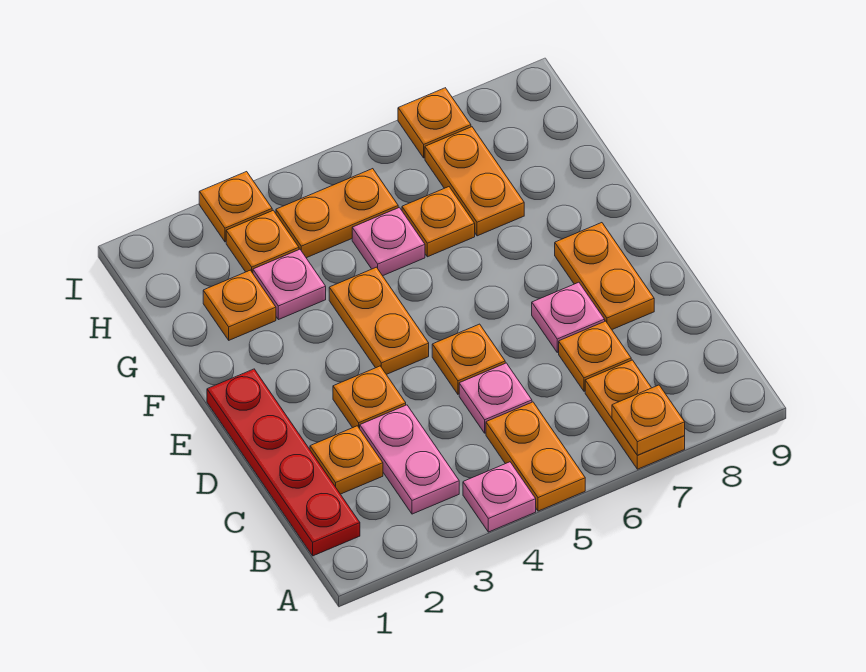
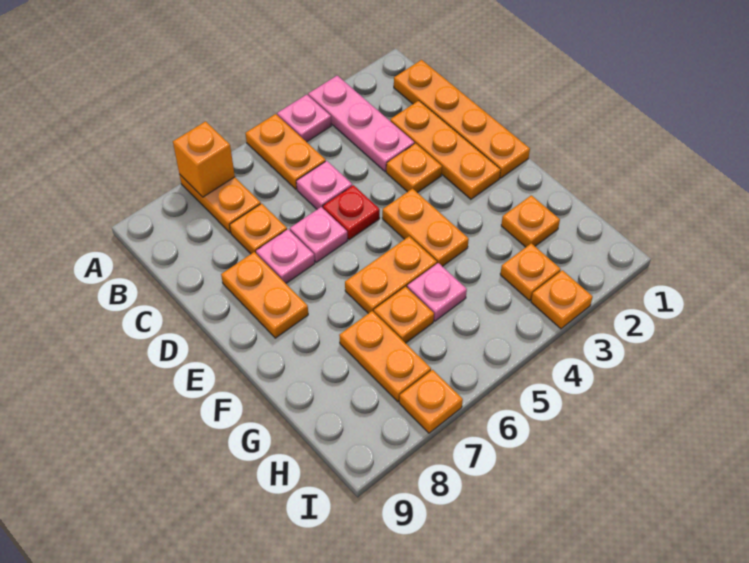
orange 1x1 plate [612,385,685,455] -> orange 1x1 brick [173,121,235,197]
red 1x4 plate [207,369,360,556] -> orange 1x4 plate [394,60,530,178]
pink 1x2 plate [360,405,459,514] -> pink 1x3 plate [308,76,414,172]
orange 1x1 plate [310,426,383,494] -> orange 1x3 plate [390,101,500,199]
orange 1x1 plate [432,324,505,394] -> red 1x1 plate [323,185,380,240]
pink 1x1 plate [253,249,326,320] -> pink 1x1 plate moved to [290,207,348,262]
orange 1x2 plate [276,169,398,258] -> orange 1x2 plate moved to [345,236,437,313]

